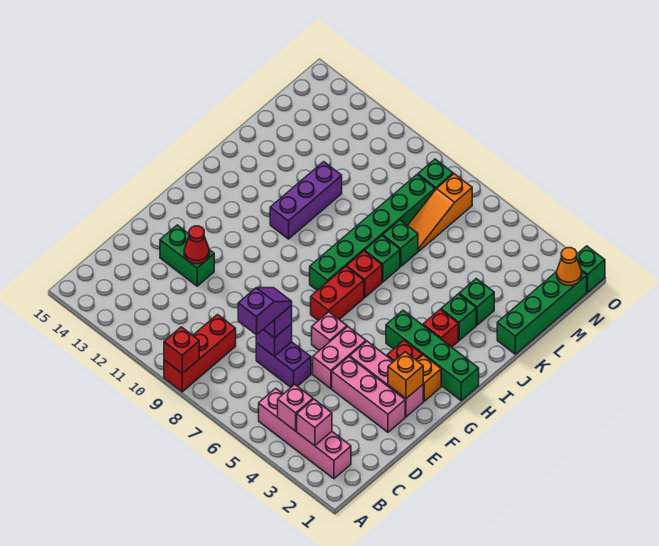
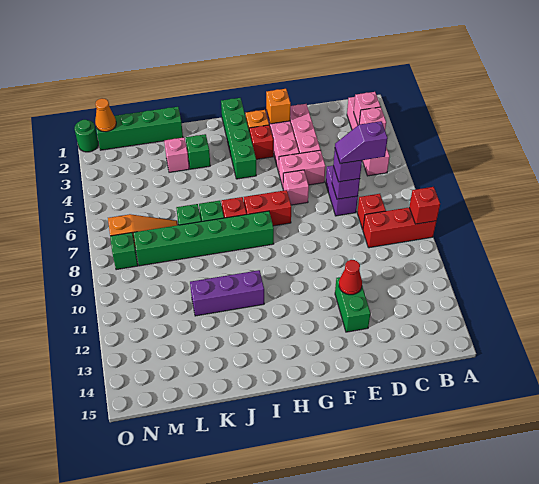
red 1x1 brick [423,309,458,347] -> red 1x1 brick moved to [357,194,386,229]
green 1x1 brick [459,279,494,325] -> pink 1x1 brick [164,138,189,172]
green 1x1 brick [577,246,605,292] -> green 1x1 round brick [74,120,98,152]

